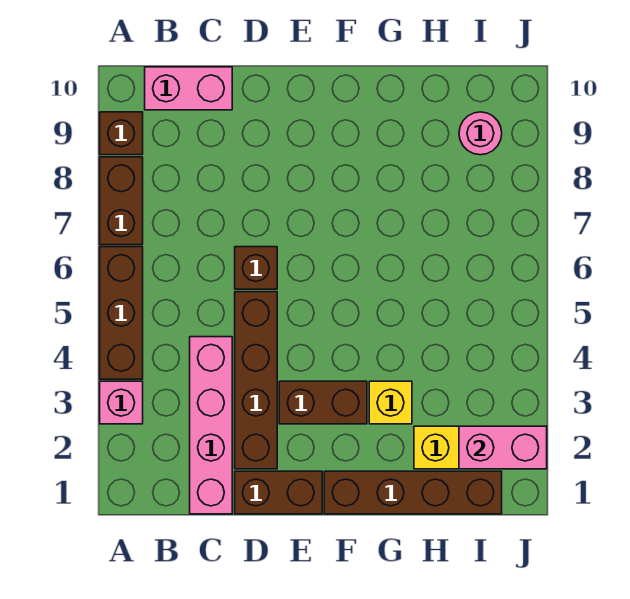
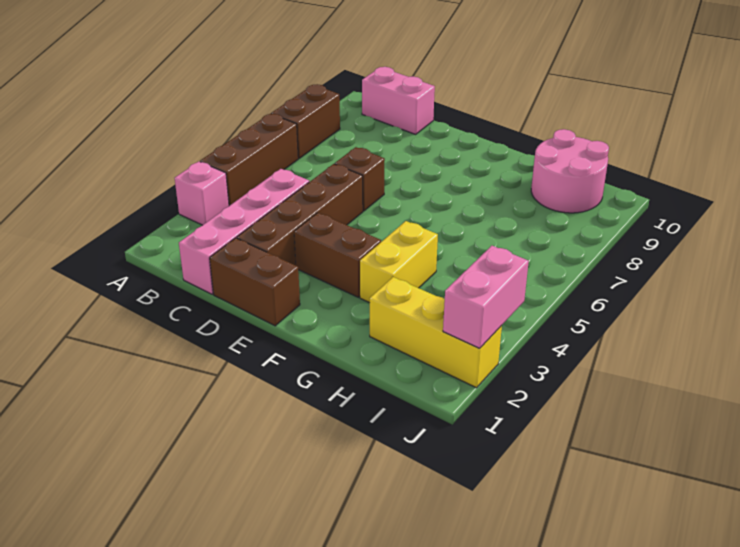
brown 1x1 brick [100,112,143,155] -> none
brown 1x4 brick [324,471,502,514] -> none
yellow 1x1 brick [369,381,412,424] -> yellow 1x2 brick [360,221,438,303]
pink 1x2 brick [459,426,547,469] -> pink 1x2 brick turned to [443,246,529,348]
pink 1x1 round brick [459,112,502,155] -> pink 2x2 round brick [531,129,609,213]

